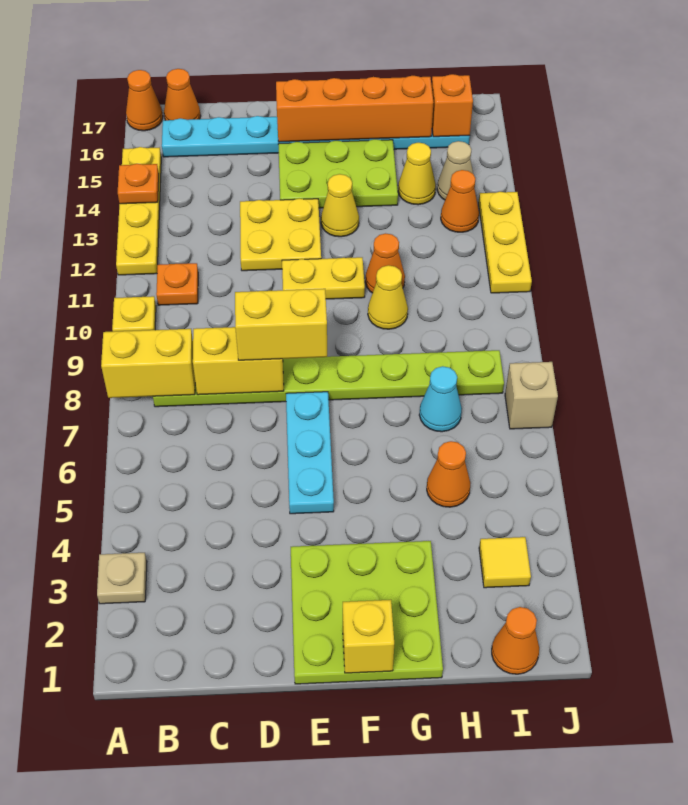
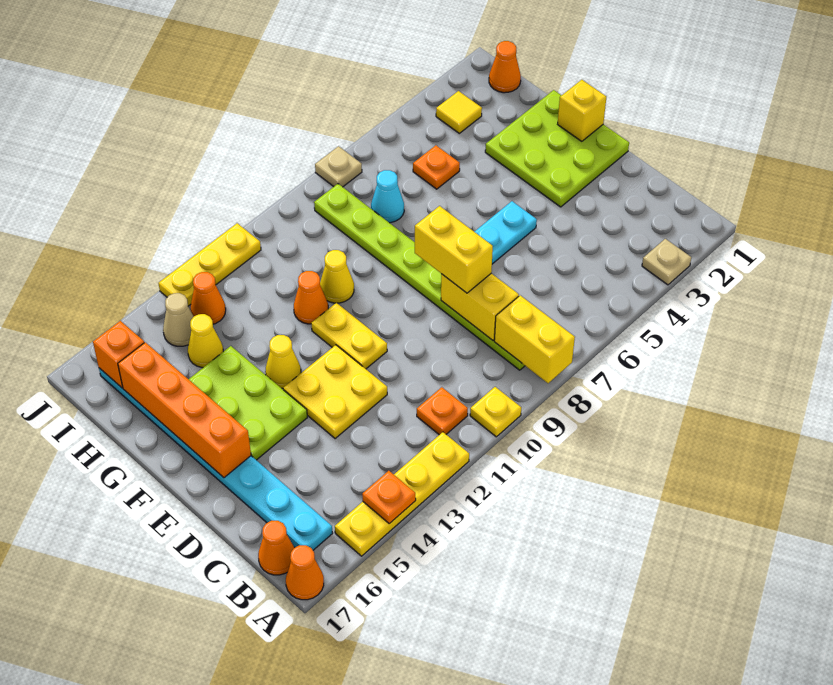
orange 1x1 cone [427,441,470,507] -> orange 1x1 plate [413,145,460,189]
tan 1x1 brick [505,362,558,429] -> tan 1x1 plate [315,146,362,187]

